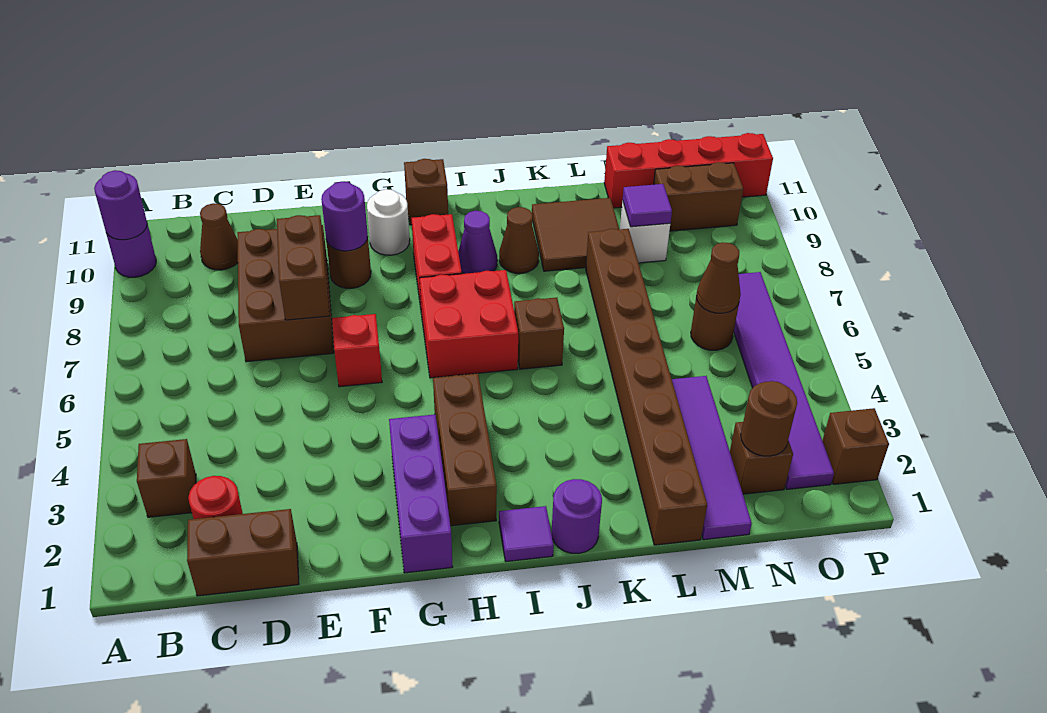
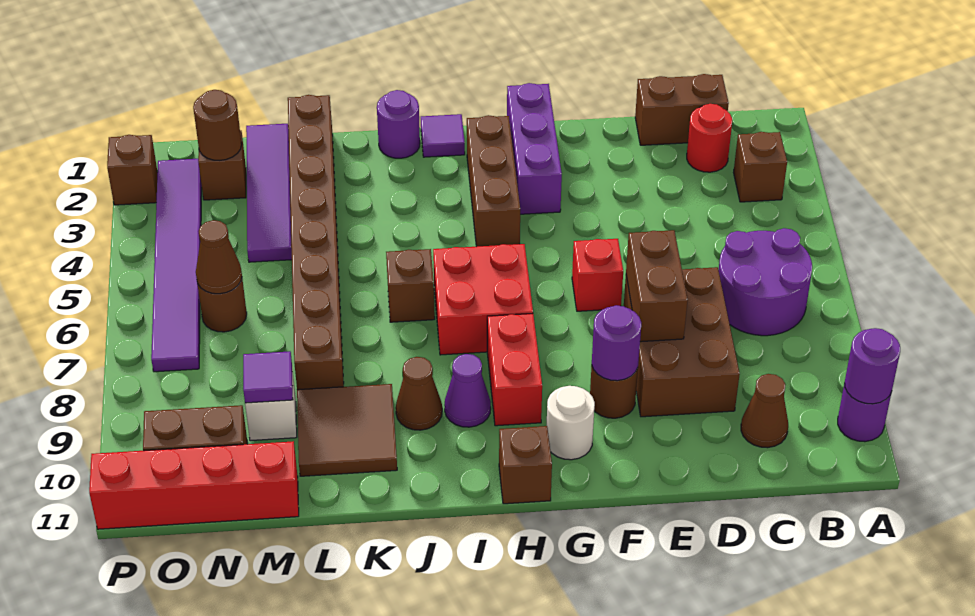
none -> purple 2x2 round brick [719,228,812,336]

